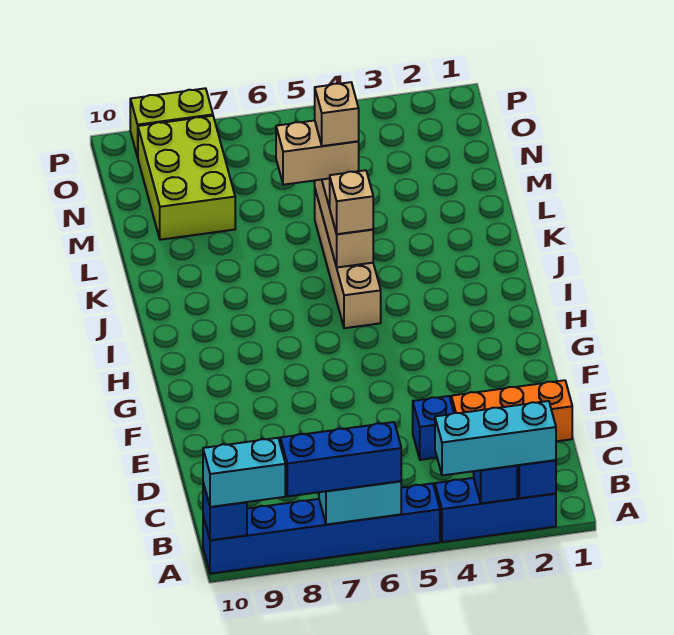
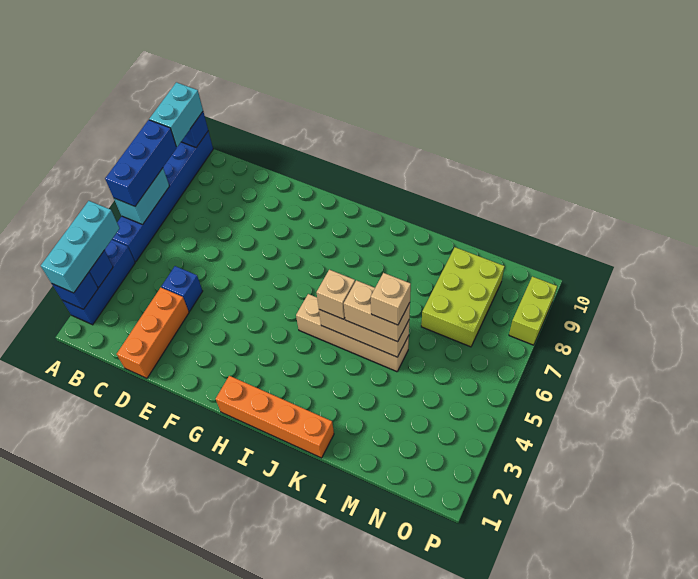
none -> orange 1x4 brick [216,376,334,458]
tan 1x2 brick [276,120,359,185] -> tan 1x2 brick turned to [344,280,410,342]
lime 2x3 brick [138,116,235,240] -> lime 2x3 brick turned to [421,247,505,347]

